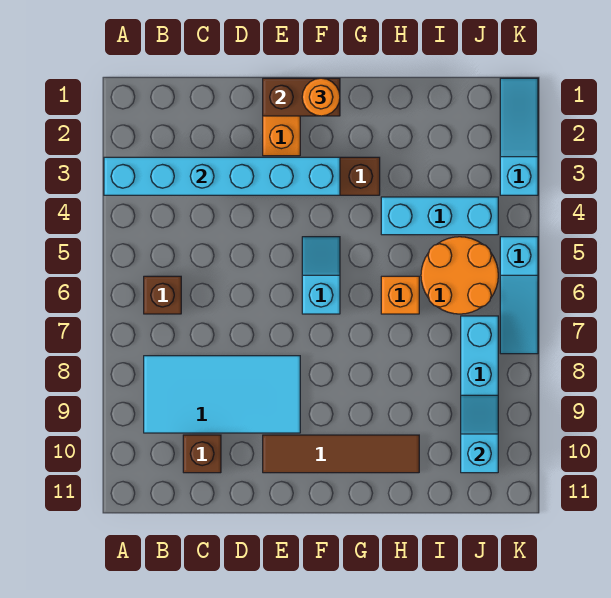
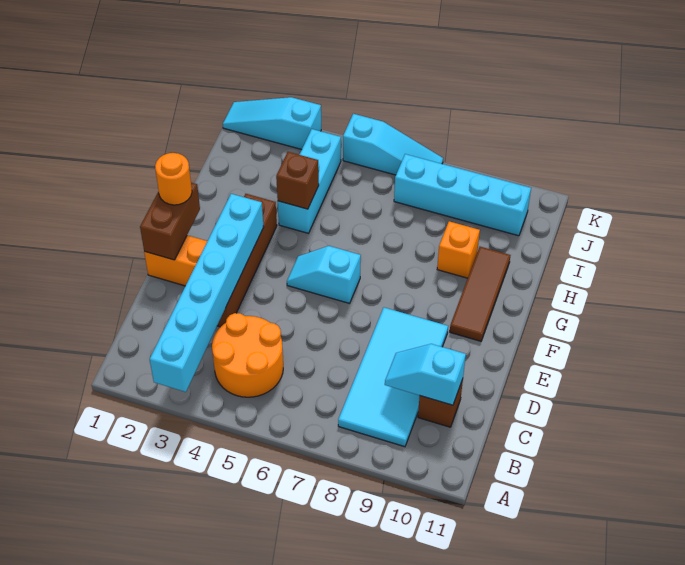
brown 1x1 brick [144,276,181,314] -> brown 1x1 brick moved to [276,152,319,209]
brown 1x4 tile [263,435,419,473] -> brown 1x3 tile [450,247,510,341]
orange 1x1 brick [381,276,419,314] -> orange 1x1 brick moved to [437,221,480,278]
orange 2x2 round brick [421,237,498,314] -> orange 2x2 round brick moved to [212,313,283,397]
cyan 1x2 slope [461,395,498,473] -> cyan 1x2 slope moved to [385,344,466,405]

